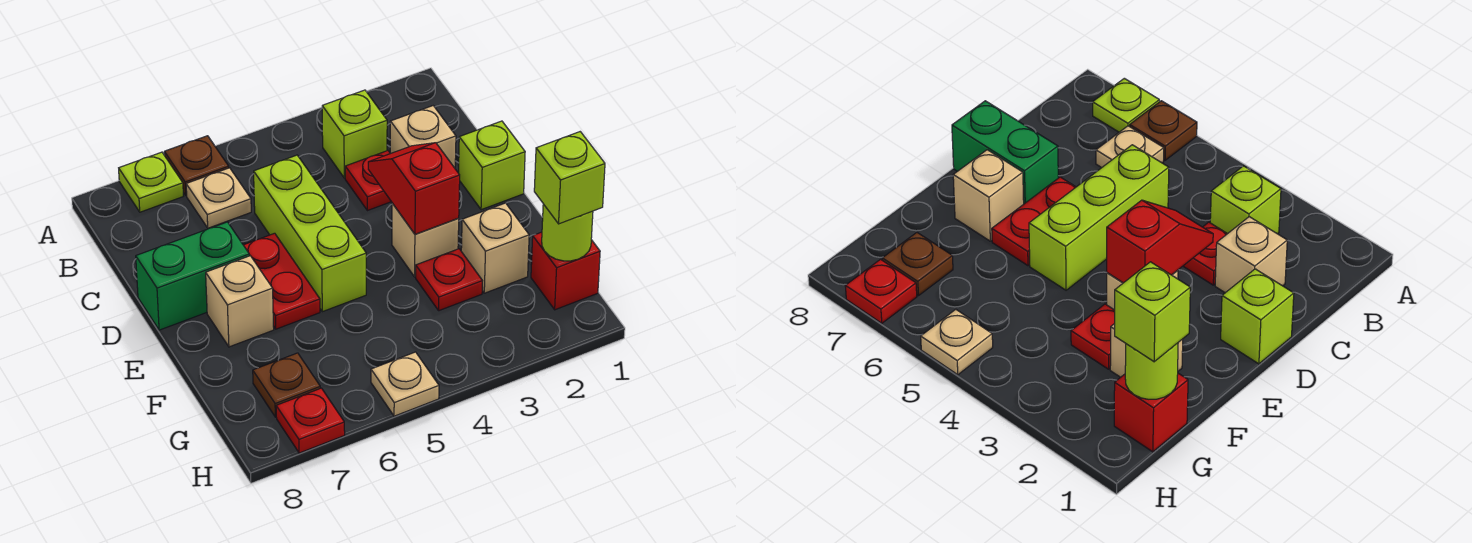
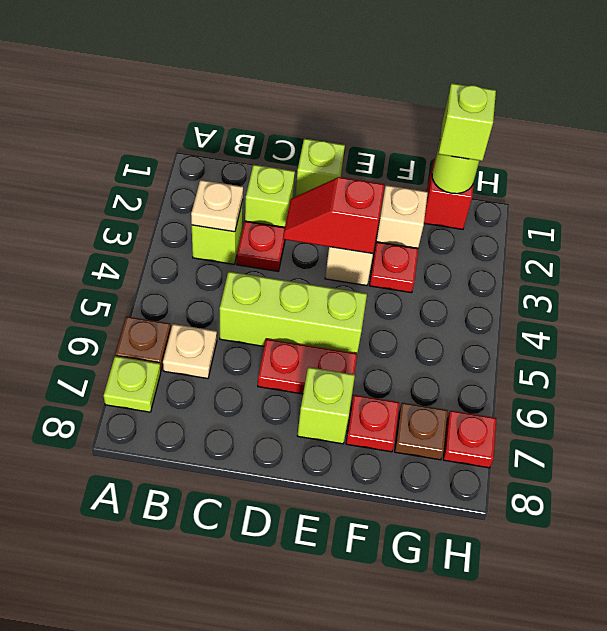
tan 1x1 brick [390,106,456,168] -> lime 1x1 brick [245,165,295,227]
green 1x2 brick [136,222,249,330] -> none
tan 1x1 brick [206,256,274,347] -> lime 1x1 brick [298,367,355,444]
none -> red 1x1 plate [346,395,399,452]
tan 1x1 plate [371,352,439,416] -> tan 1x1 plate moved to [191,180,243,232]

